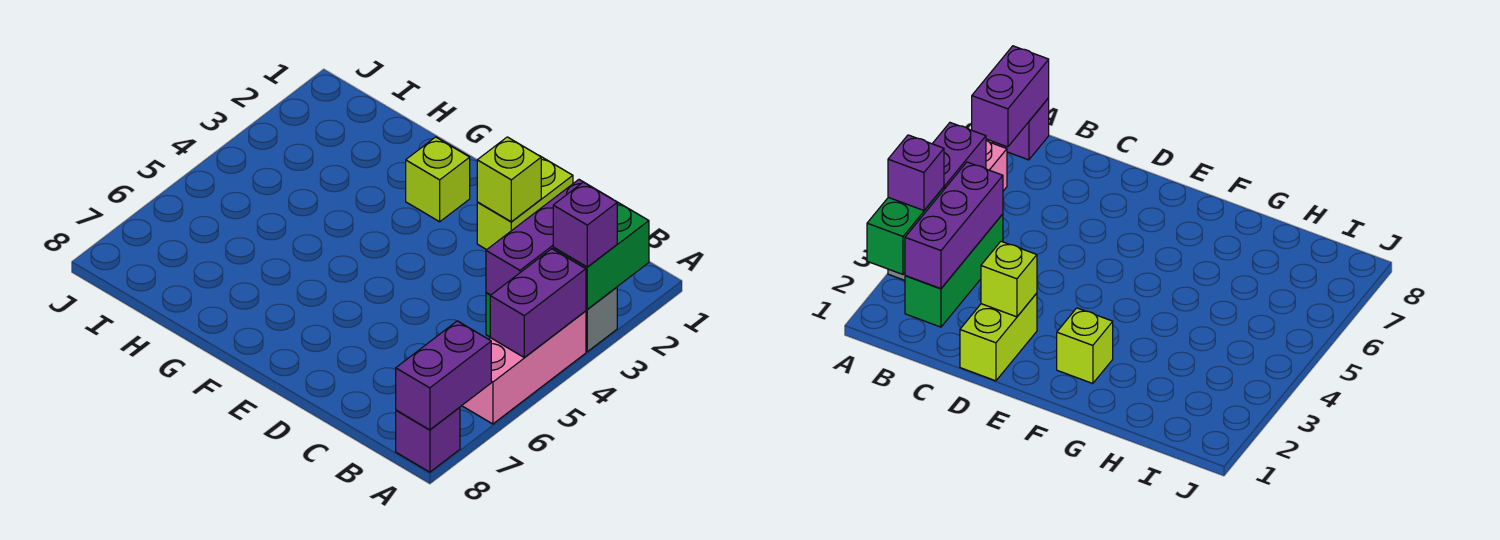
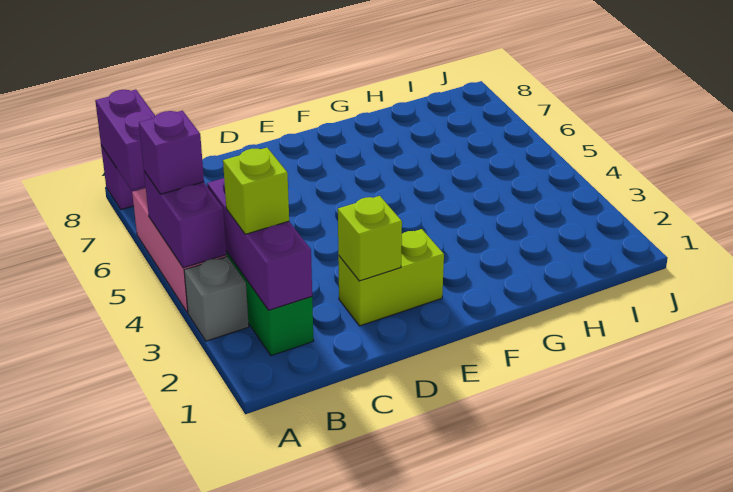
green 1x2 brick [553,202,649,309] -> none
purple 1x1 brick [553,182,617,267] -> purple 1x1 brick moved to [139,111,204,194]
lime 1x2 brick [477,157,573,250] -> lime 1x2 brick turned to [338,229,444,326]
lime 1x1 brick [406,137,470,222] -> lime 1x1 brick moved to [223,148,289,234]

